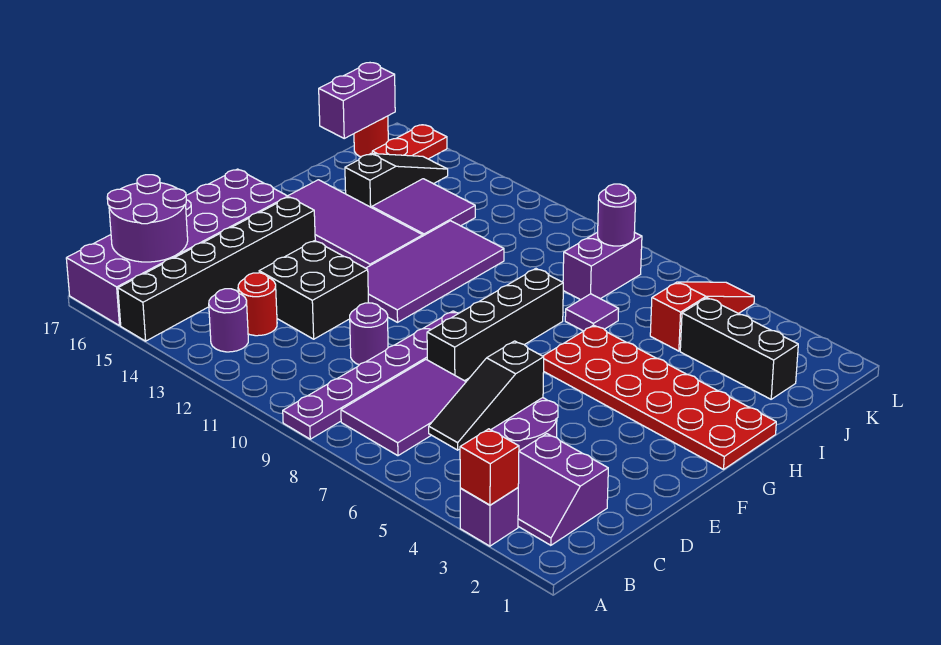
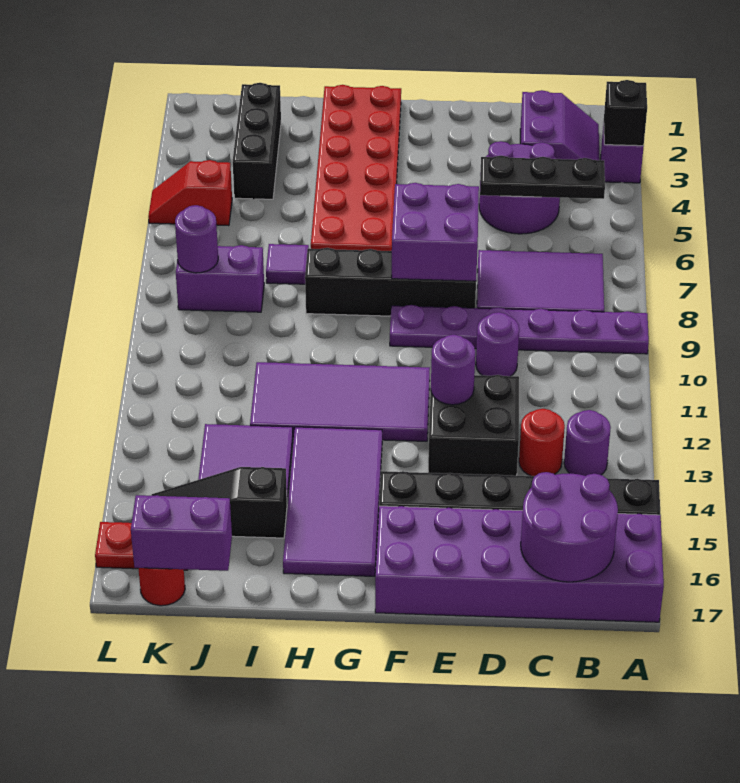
red 1x1 brick [460,429,519,505] -> black 1x1 brick [604,80,647,146]
black 1x3 slope [429,341,544,450] -> black 1x3 plate [480,156,605,199]
none -> purple 2x2 brick [392,183,479,281]
none -> purple 1x1 round brick [431,335,475,405]
red 1x3 slope [650,282,754,351] -> red 1x2 slope [148,160,232,226]

